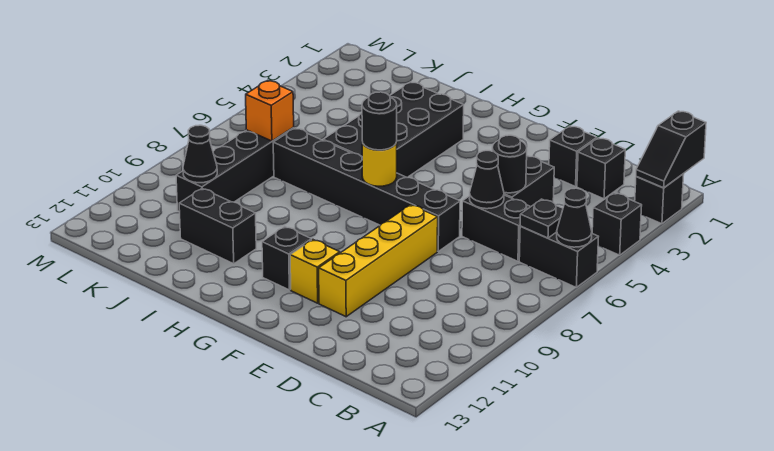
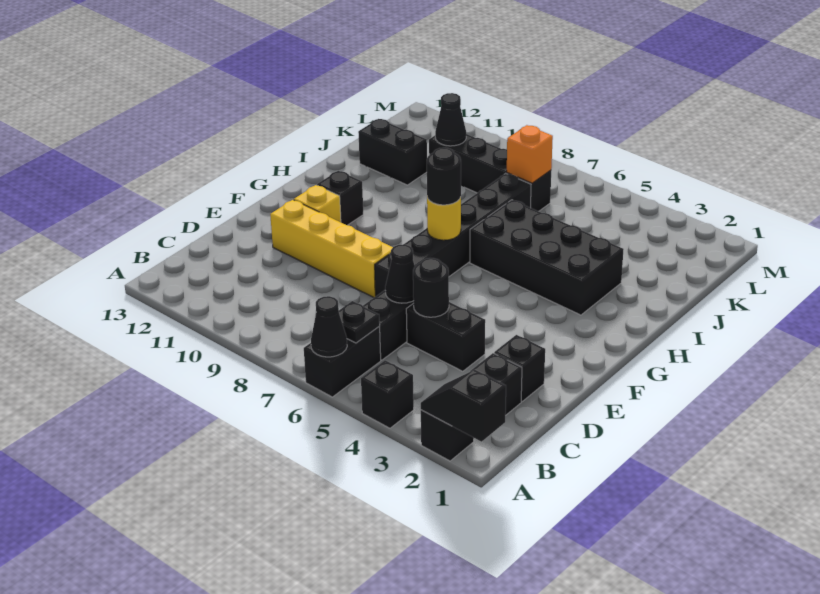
black 1x2 brick [179,189,256,264] -> black 1x2 brick turned to [358,119,427,185]

